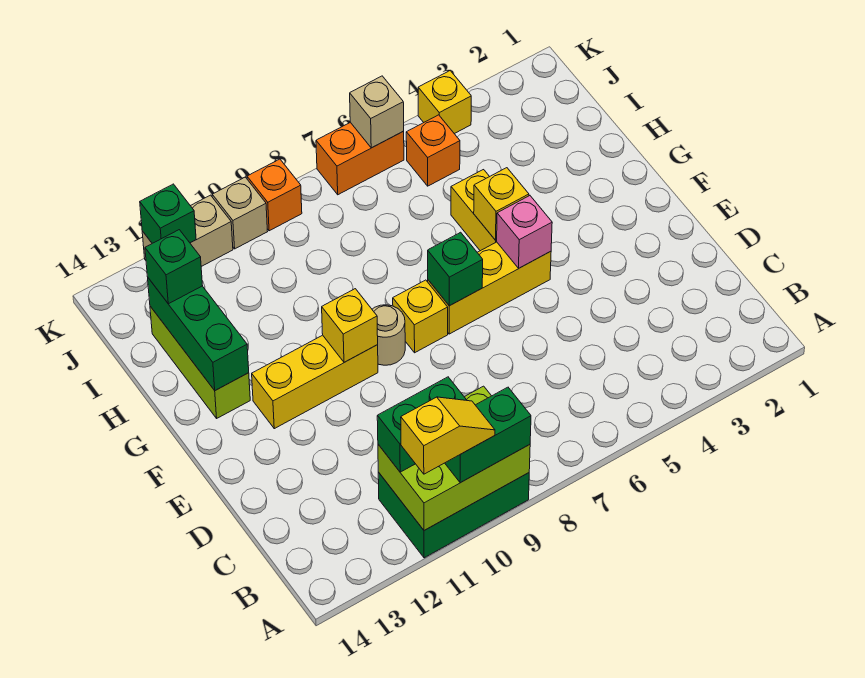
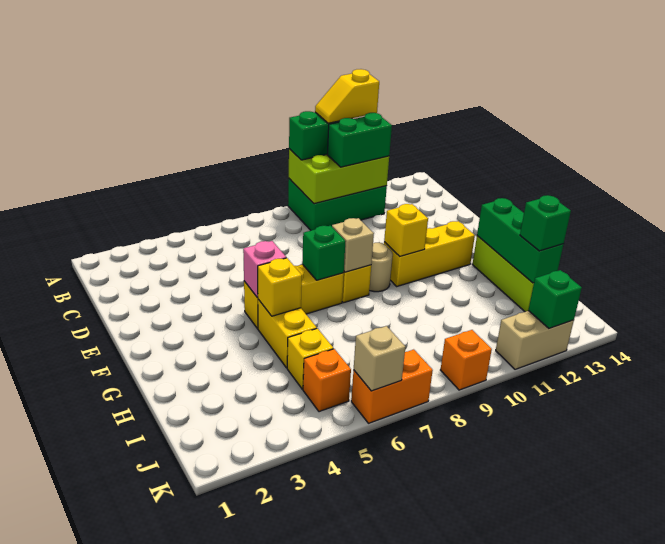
yellow 1x1 brick [418,71,471,134] -> yellow 1x1 brick moved to [287,328,333,389]
tan 1x1 brick [212,177,268,249] -> tan 1x1 brick moved to [332,218,374,272]

